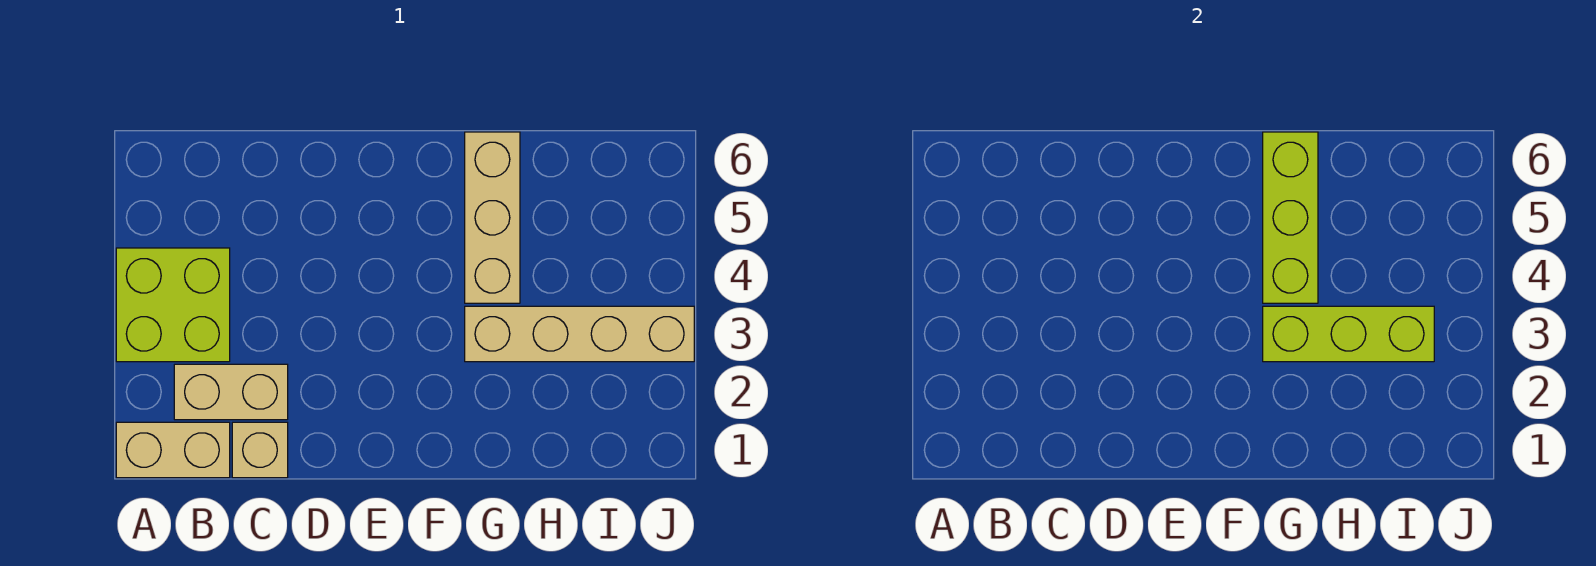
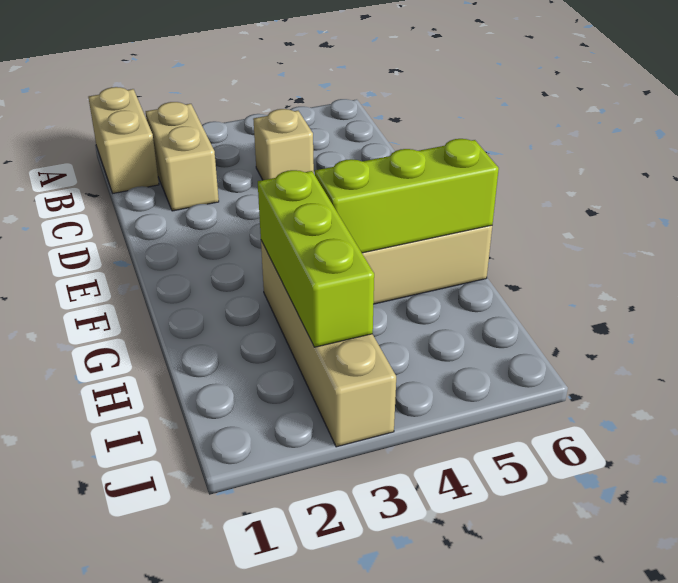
lime 2x2 brick [116,248,230,362] -> none
tan 1x1 brick [232,422,288,478] -> tan 1x1 brick moved to [253,109,314,180]

